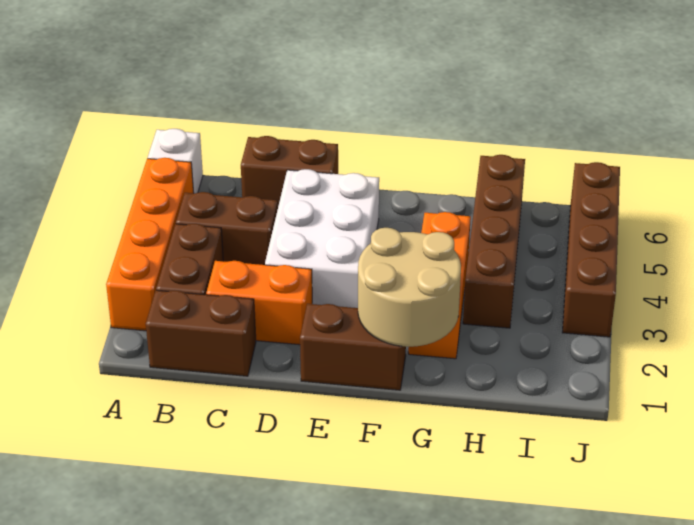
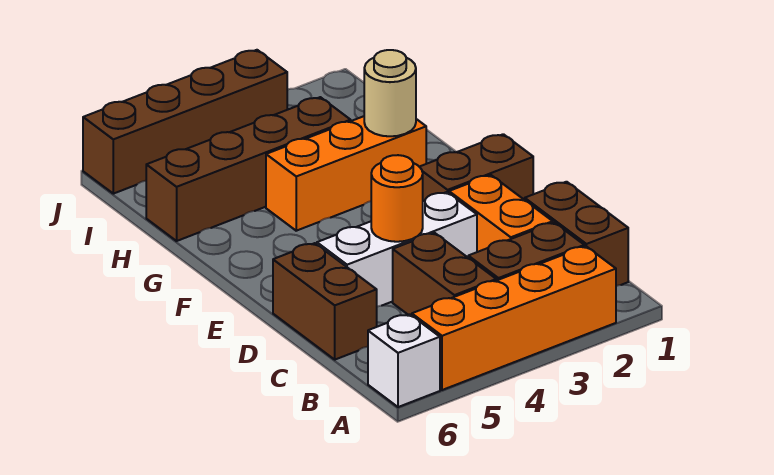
white 2x3 brick [265,169,379,308] -> white 1x3 brick [317,192,477,307]
none -> orange 1x1 round brick [371,155,423,242]
brown 1x2 brick [300,304,406,390] -> brown 1x2 brick turned to [420,134,533,201]
tan 2x2 round brick [358,228,461,347] -> tan 1x1 round brick [364,50,416,136]

